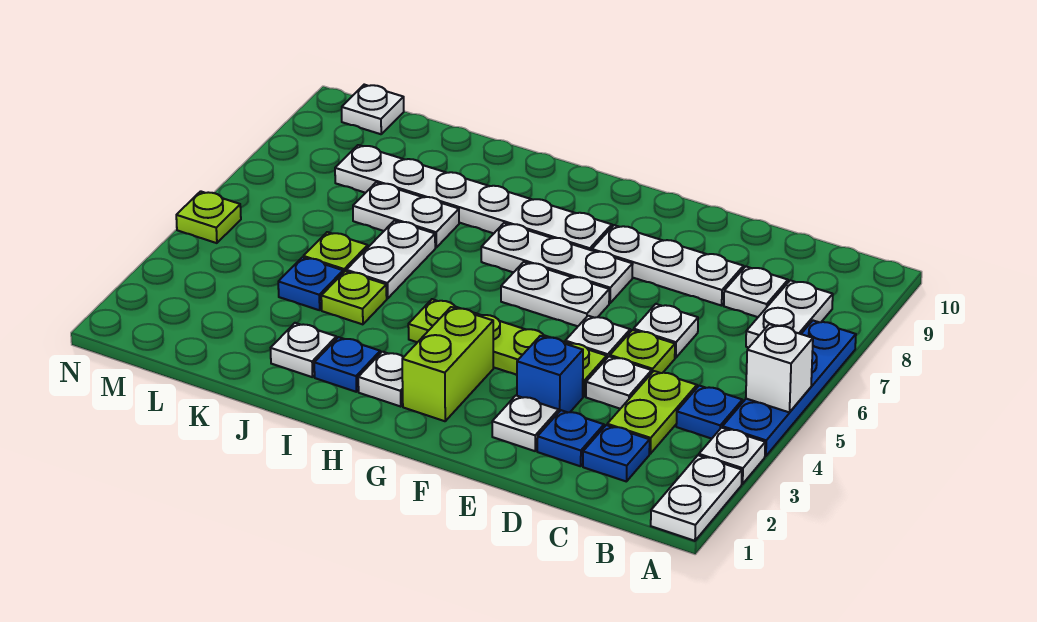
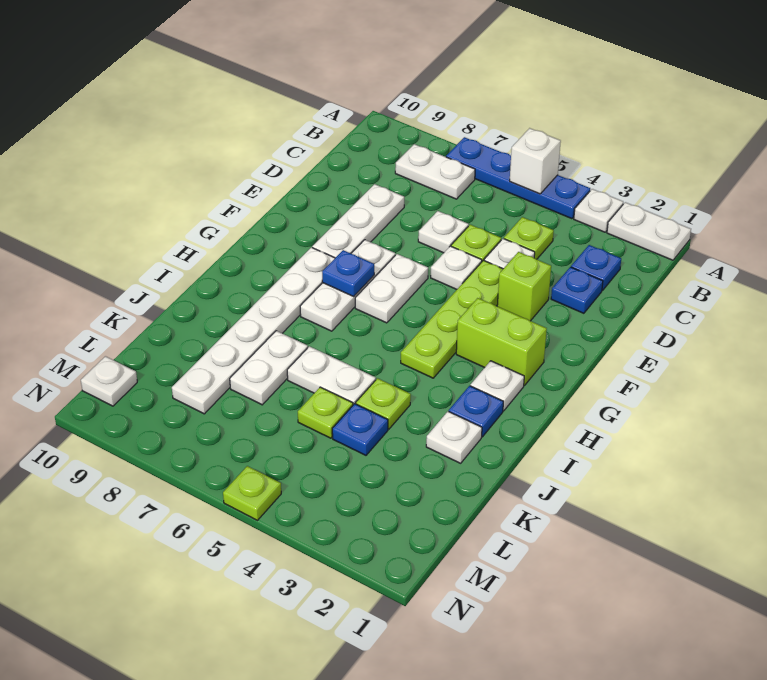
blue 1x1 plate [676,386,742,439] -> blue 1x1 plate moved to [322,250,374,296]
lime 1x2 plate [607,371,697,454] -> lime 1x1 plate [504,217,554,259]
white 1x1 plate [724,267,788,317] -> none
white 1x1 plate [492,395,559,451] -> none
blue 1x1 brick [517,336,583,412] -> lime 1x1 brick [497,252,551,321]

